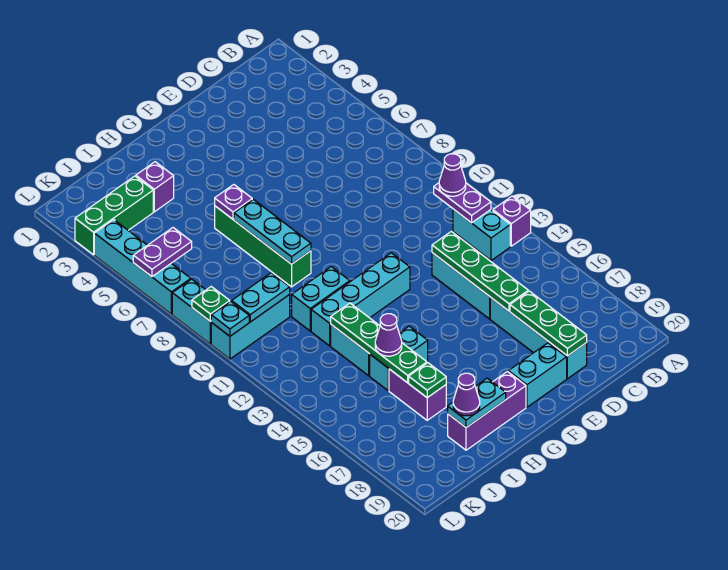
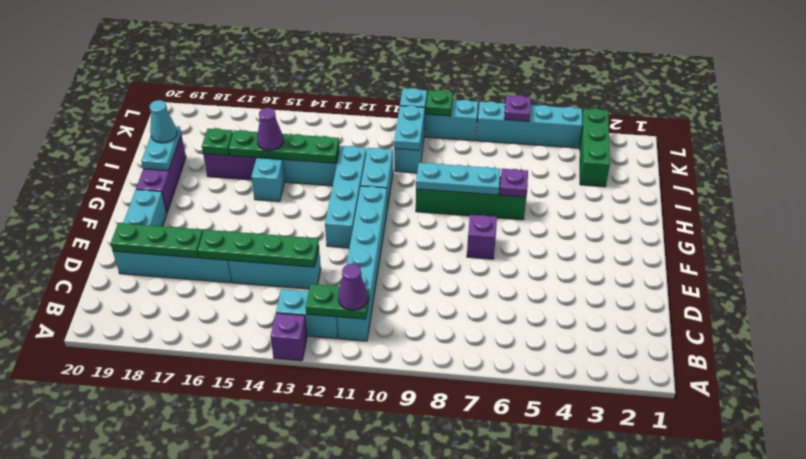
none -> cyan 1x6 brick [337,186,387,341]
purple 1x2 plate [434,183,491,223] -> green 1x2 plate [306,284,370,319]
purple 1x1 brick [136,162,174,212] -> purple 1x1 brick moved to [467,215,497,259]
purple 1x1 cone [453,373,480,416] -> cyan 1x1 cone [150,100,177,143]
purple 1x2 plate [133,228,192,277] -> purple 1x1 plate [504,95,531,121]

